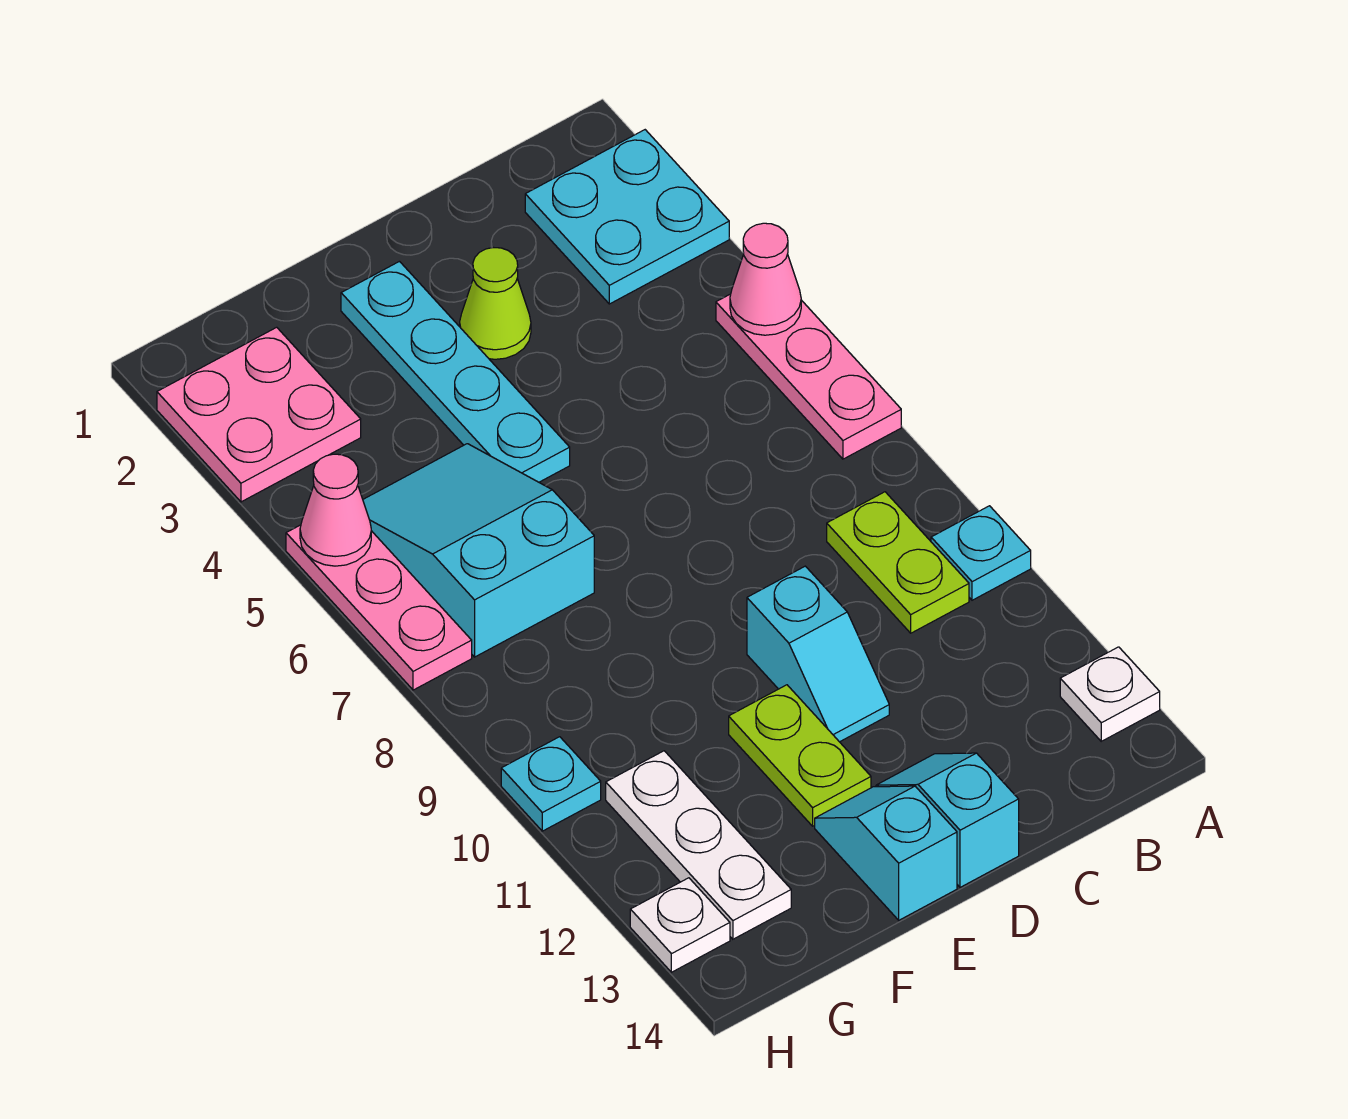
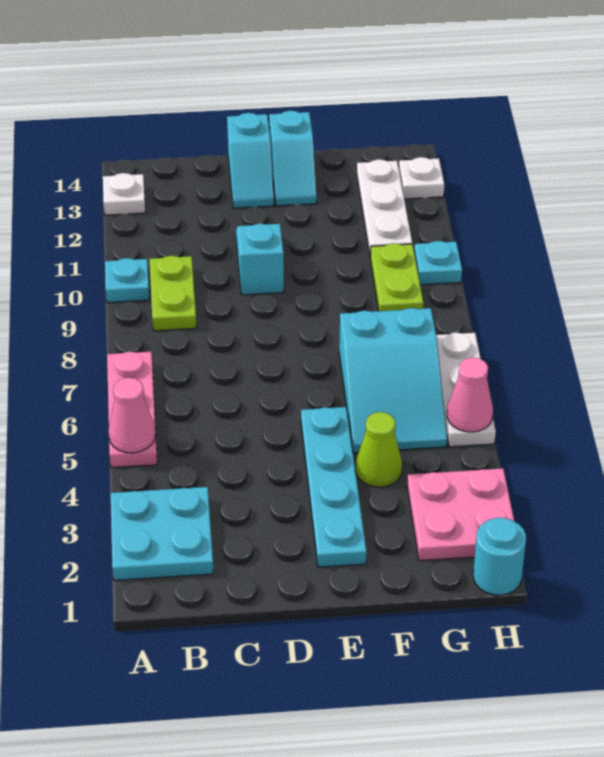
lime 1x1 cone [460,248,531,359] -> lime 1x1 cone moved to [356,412,402,487]
lime 1x2 plate [729,685,871,826] -> lime 1x2 plate moved to [370,243,423,311]
none -> cyan 1x1 round brick [473,518,526,595]
pink 1x3 plate [286,525,472,690] -> white 1x3 plate [436,333,496,447]

